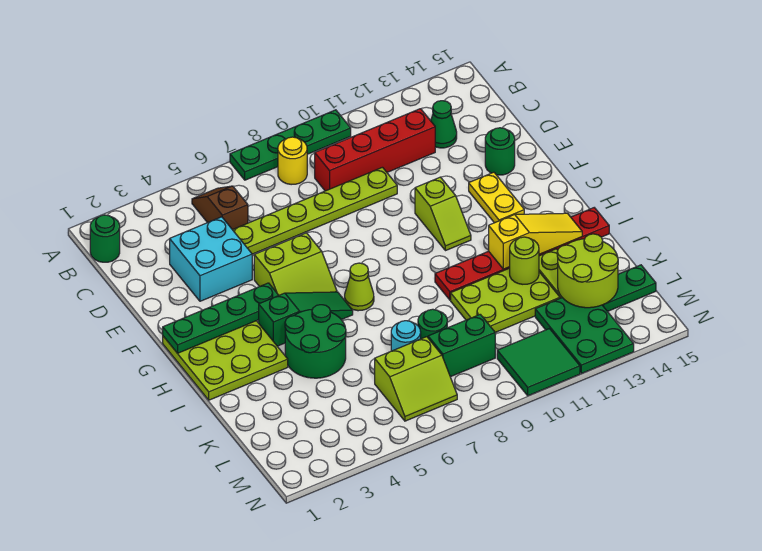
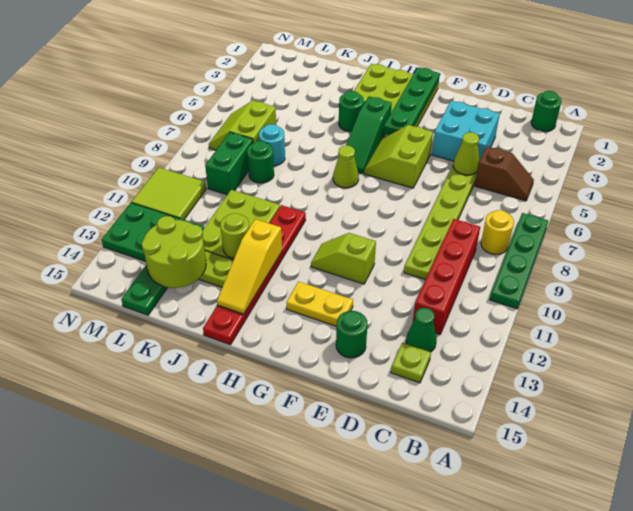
none -> lime 1x1 plate [391,343,431,383]
none -> lime 1x1 cone [453,132,480,175]
green 2x2 round brick [285,305,346,378] -> green 1x1 round brick [339,91,364,132]
green 2x2 tile [497,329,580,396] -> lime 2x2 tile [132,168,206,220]

